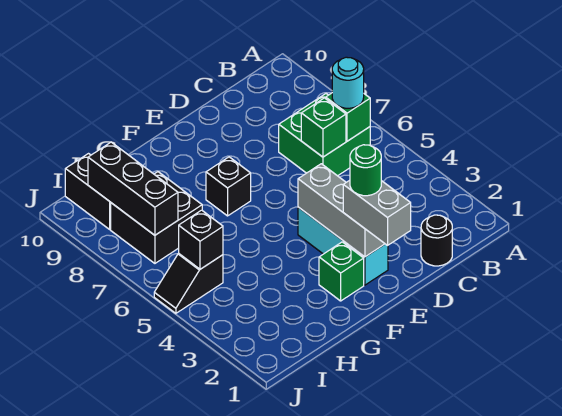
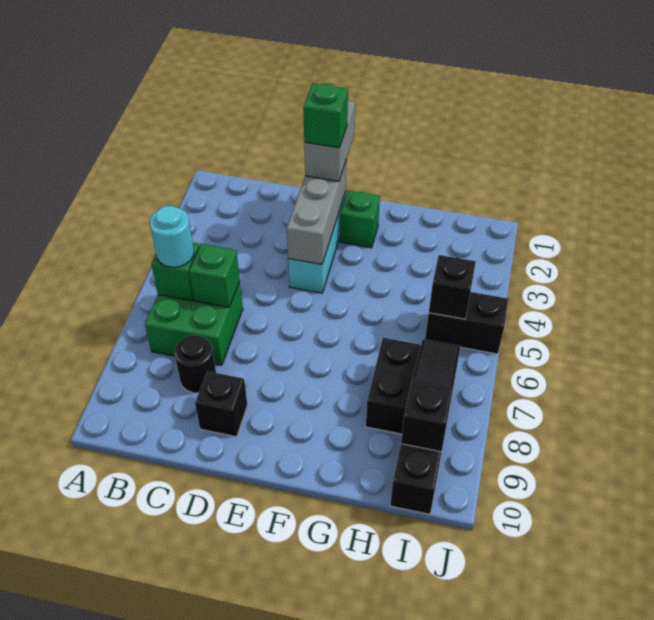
black 1x1 round brick [421,215,452,266] -> black 1x1 round brick moved to [174,336,216,393]
green 1x1 round brick [350,145,381,196] -> green 1x1 brick [303,84,348,148]
black 1x1 brick [206,157,251,216] -> black 1x1 brick moved to [195,371,247,437]
black 1x2 slope [154,254,223,313] -> black 1x2 brick [425,292,508,354]
black 1x3 brick [88,142,178,235] -> black 1x3 slope [401,339,461,452]

